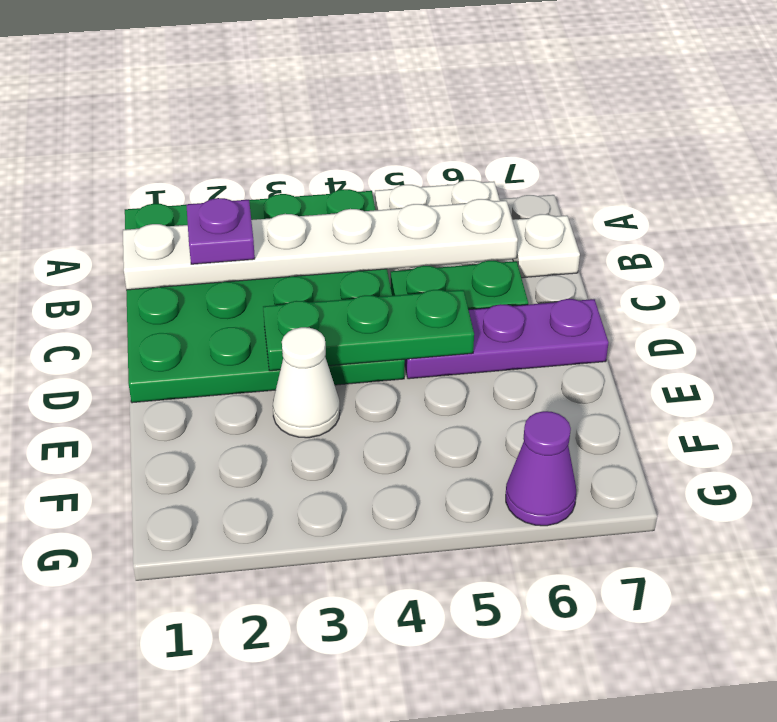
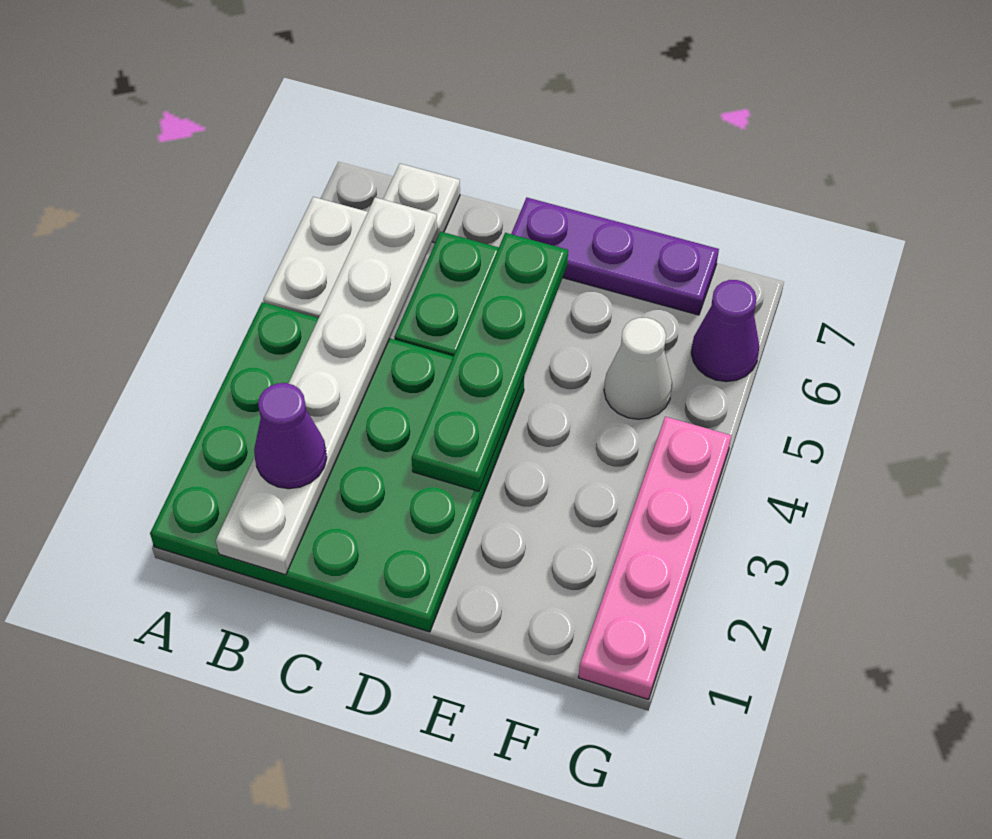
purple 1x1 plate [186,198,255,264] -> purple 1x1 cone [254,383,327,489]
green 1x3 plate [263,290,474,371] -> green 1x4 plate [412,233,568,491]
purple 1x3 plate [405,299,609,379] -> purple 1x3 plate turned to [511,198,719,315]
white 1x1 cone [273,327,340,438] -> white 1x1 cone moved to [604,318,672,419]
none -> pink 1x4 plate [578,417,731,699]

